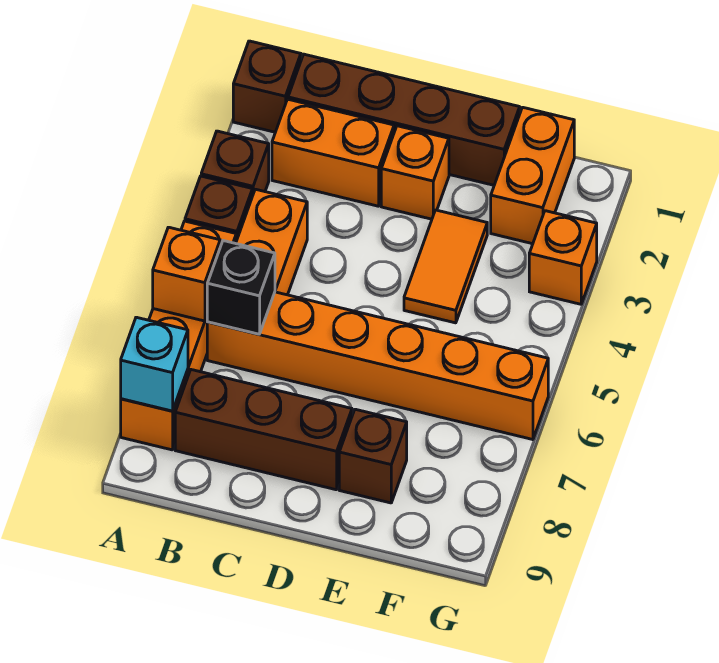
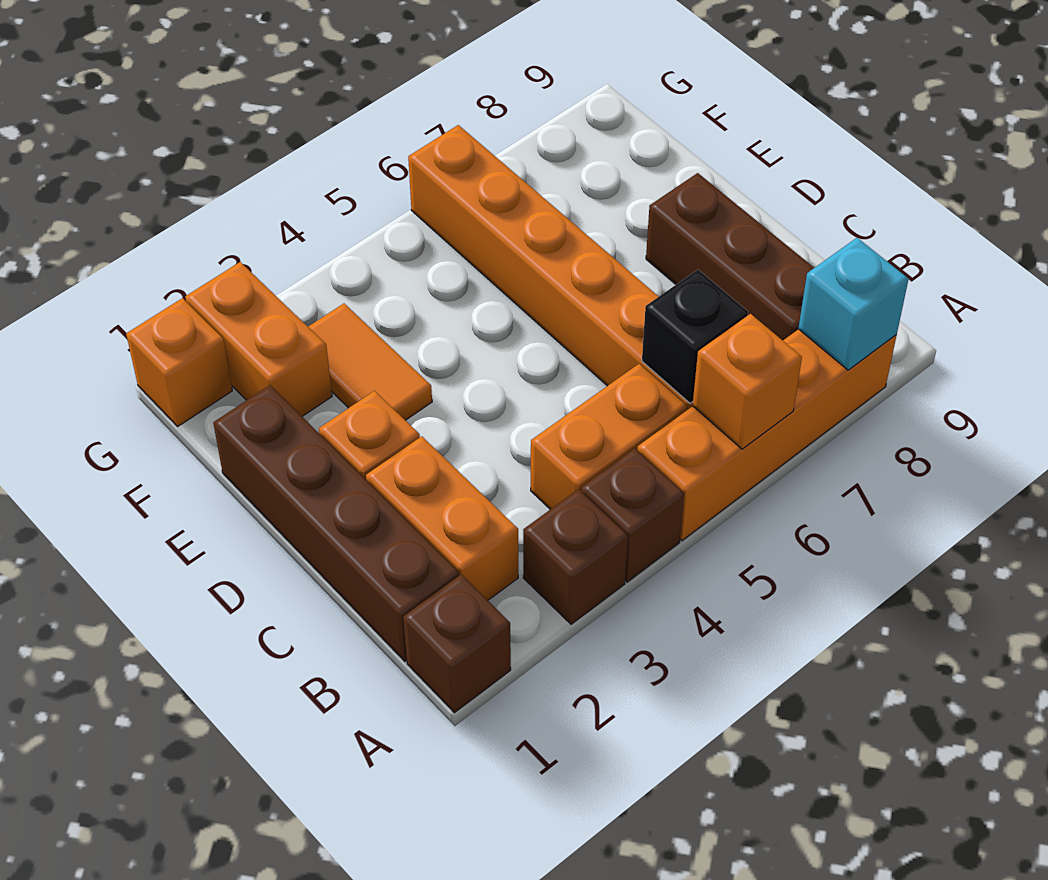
orange 1x2 tile [404,210,487,323] -> orange 1x2 tile turned to [308,304,432,420]
brown 1x1 brick [339,409,407,503] -> none
orange 1x2 brick [491,107,574,244] -> orange 1x2 brick turned to [185,262,332,416]
orange 1x1 brick [529,211,597,304] -> orange 1x1 brick moved to [126,298,232,426]

